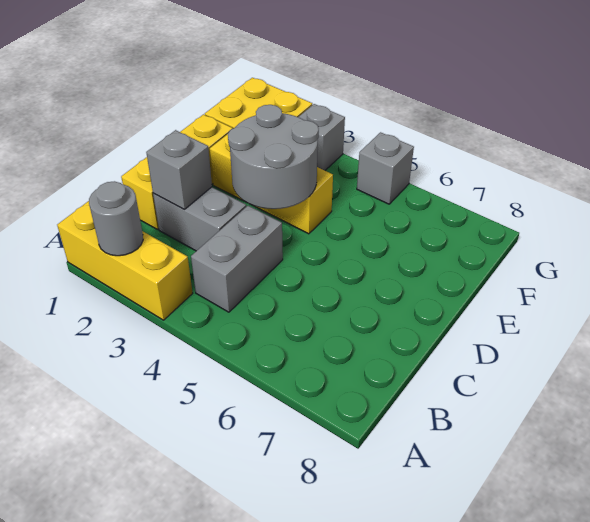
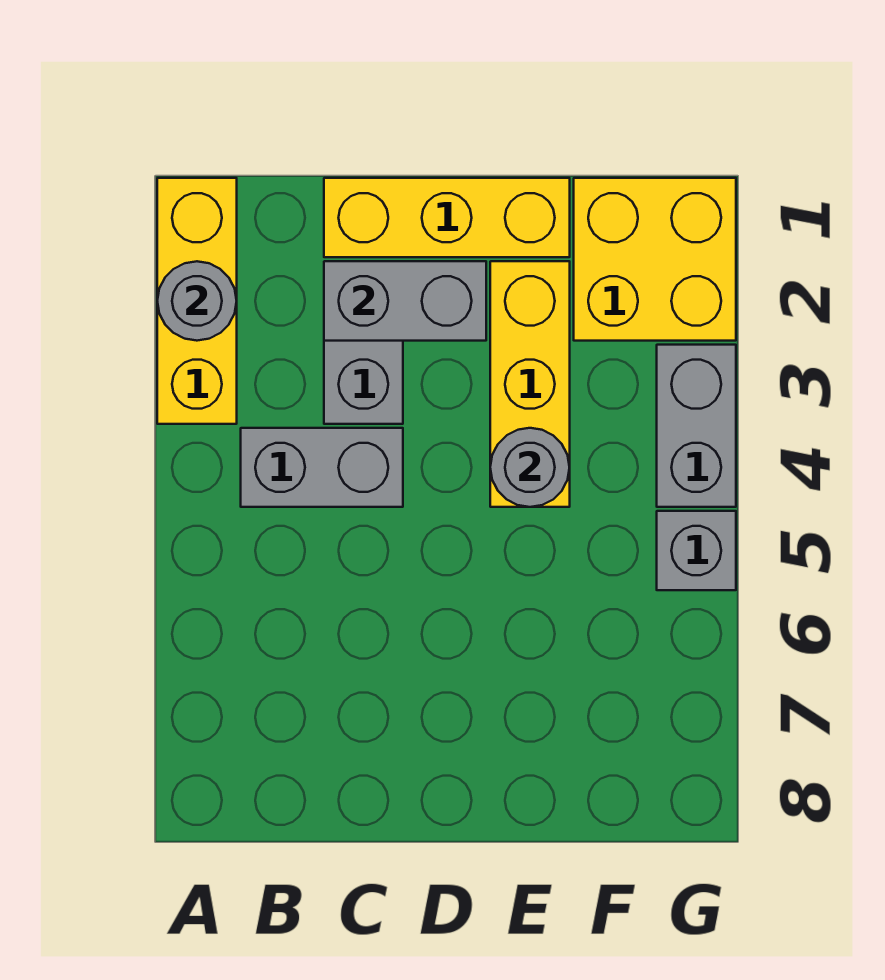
grey 1x1 brick [146,130,212,209] -> grey 1x2 brick [324,261,486,341]
grey 2x2 round brick [228,105,319,209] -> grey 1x1 round brick [490,428,570,507]
grey 1x1 brick [299,104,345,170] -> grey 1x2 brick [657,345,736,507]

